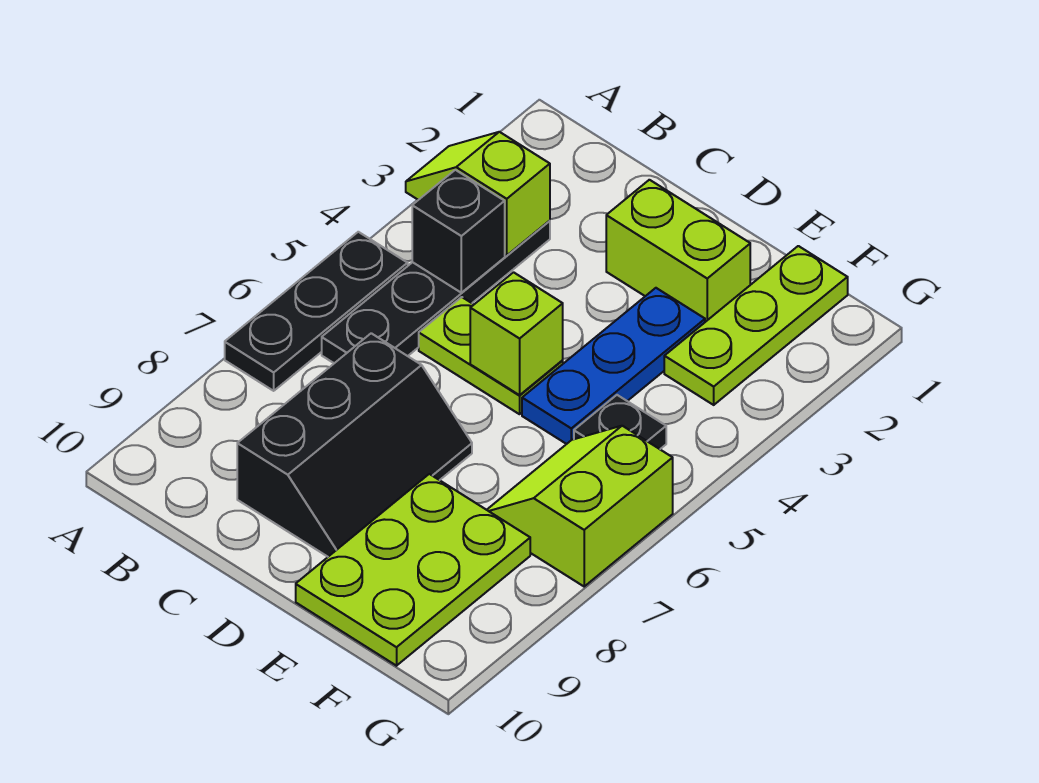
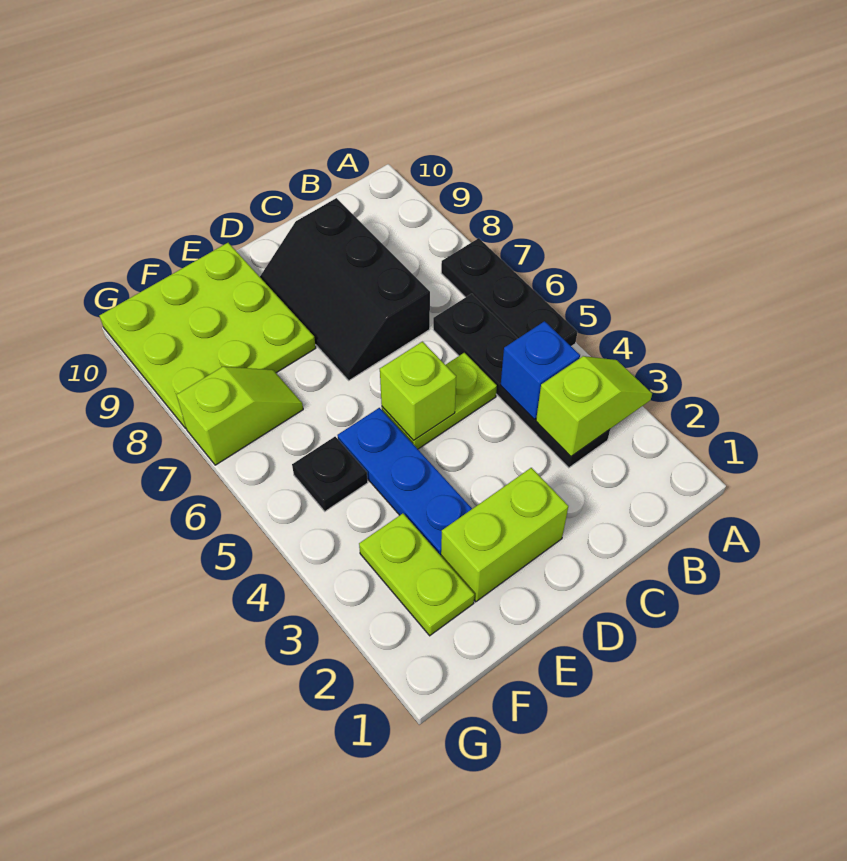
black 1x1 brick [412,170,505,293] -> blue 1x1 brick [501,321,580,419]
lime 2x3 plate [296,474,530,666] -> lime 3x3 plate [99,243,316,428]
lime 1x3 plate [664,246,848,405] -> lime 1x2 plate [359,513,474,636]
lime 2x2 slope [487,426,673,586] -> lime 1x2 slope [177,367,303,465]

